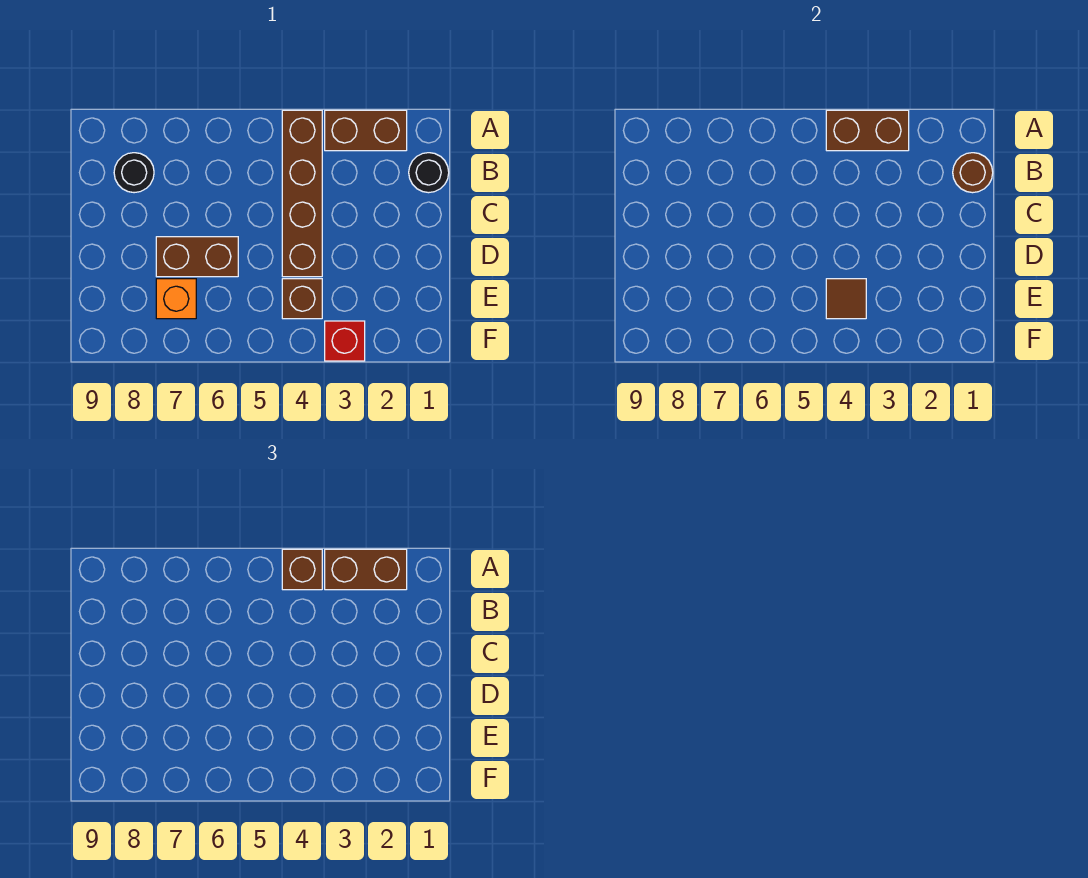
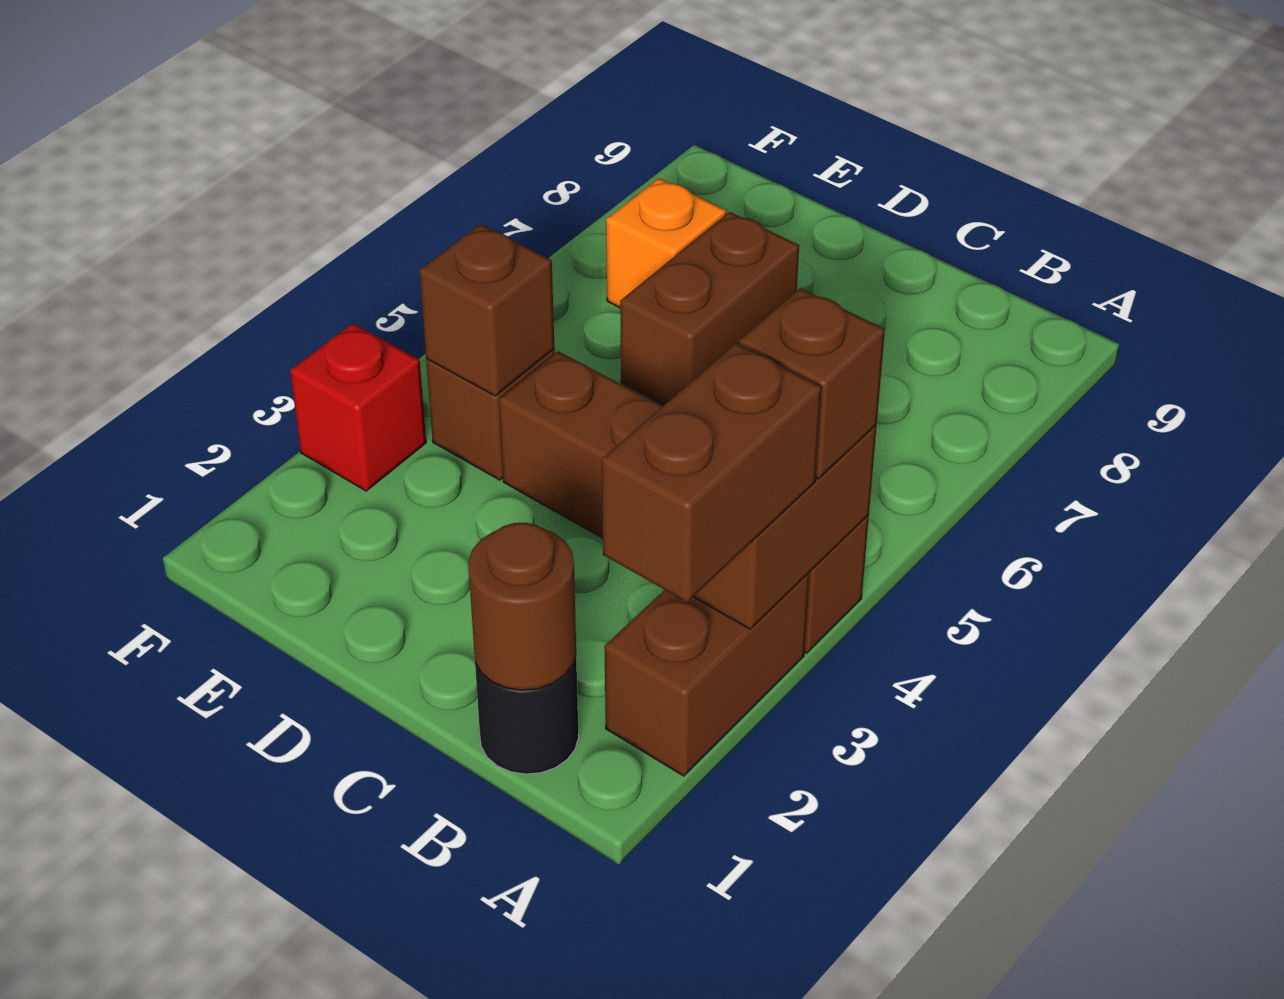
black 1x1 round brick [114,153,154,193] -> none
brown 1x1 tile [826,279,866,319] -> brown 1x1 brick [419,224,554,396]

